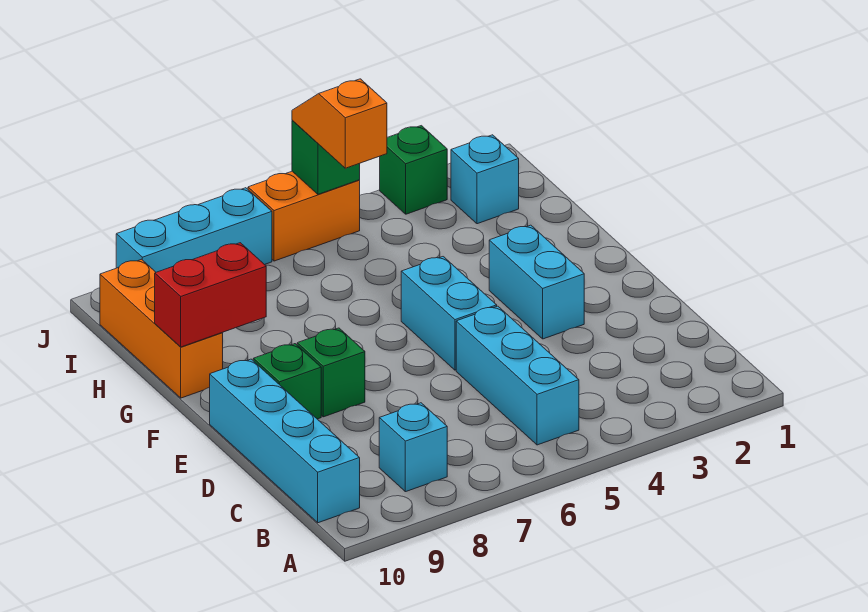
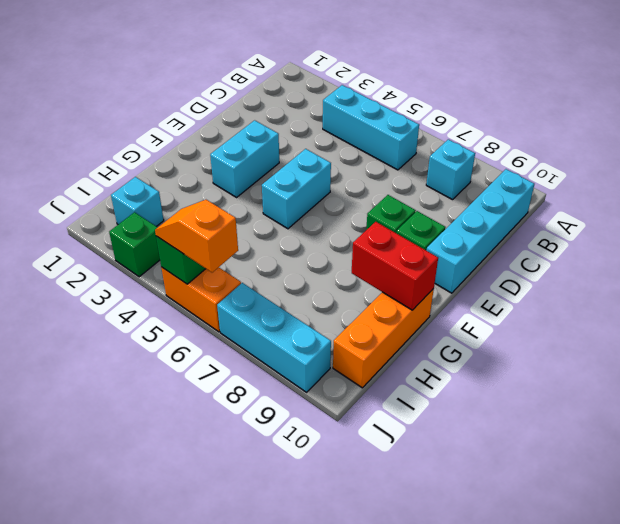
cyan 1x3 brick [456,306,579,445] -> cyan 1x3 brick turned to [323,85,419,170]
orange 1x2 slope [292,79,387,168] -> orange 1x2 slope turned to [155,200,238,273]

